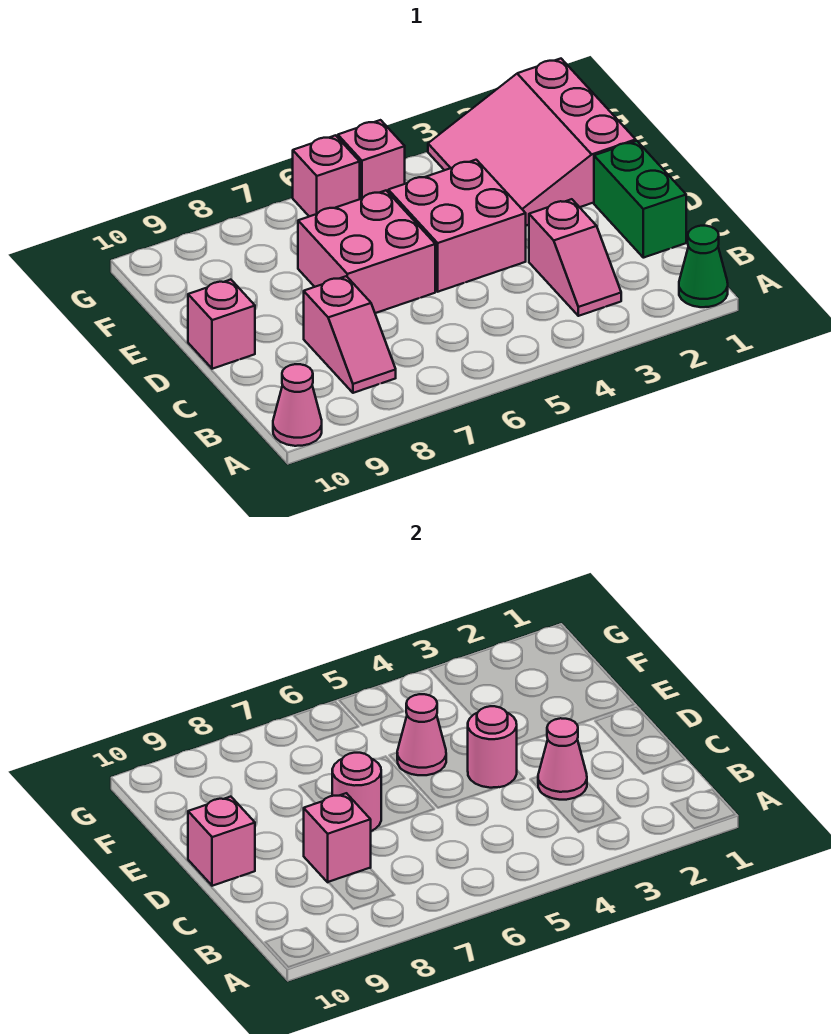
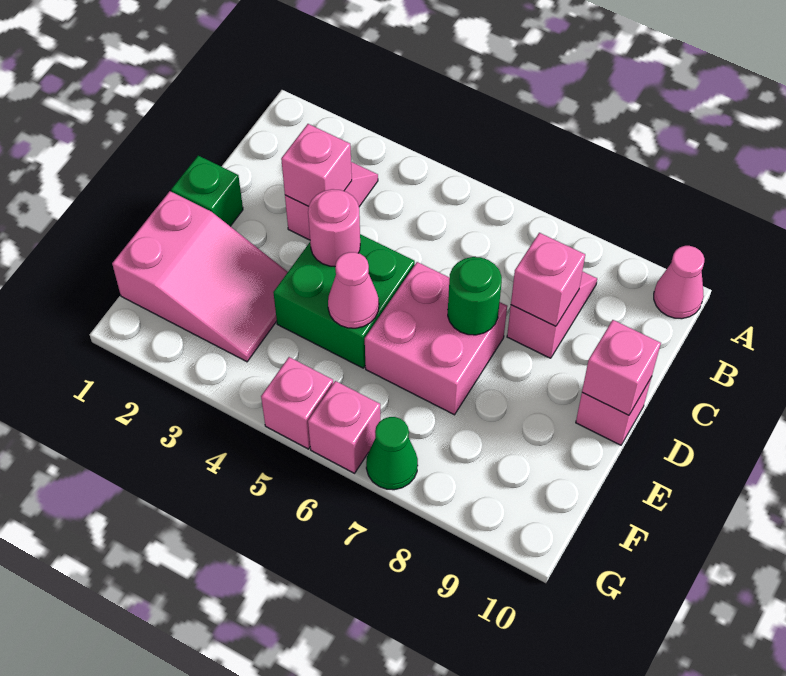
green 1x1 cone [679,226,728,307] -> green 1x1 cone moved to [366,417,418,490]
green 1x2 brick [594,141,686,258] -> green 1x1 brick [171,156,243,226]
pink 1x1 cone [538,718,587,800] -> pink 1x1 brick [281,124,352,206]
pink 2x2 brick [388,160,526,292] -> green 2x2 brick [273,234,415,368]
pink 1x1 round brick [332,753,381,831] -> green 1x1 round brick [448,257,502,335]
pink 3x3 slope [428,59,636,225] -> pink 2x3 slope [112,191,288,362]

